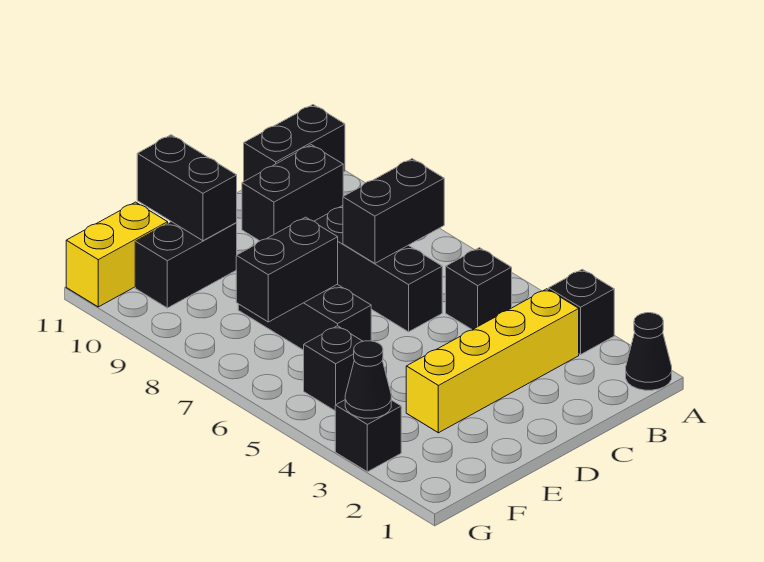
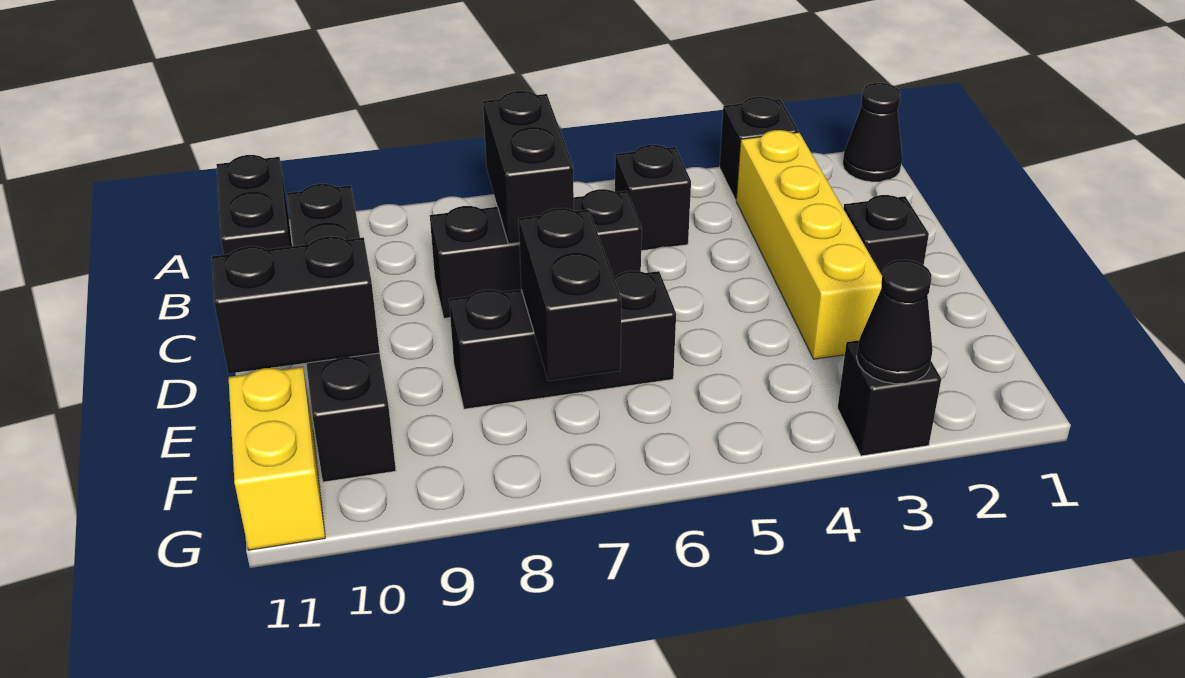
black 1x1 brick [304,326,363,410] -> black 1x1 brick moved to [844,195,929,275]

